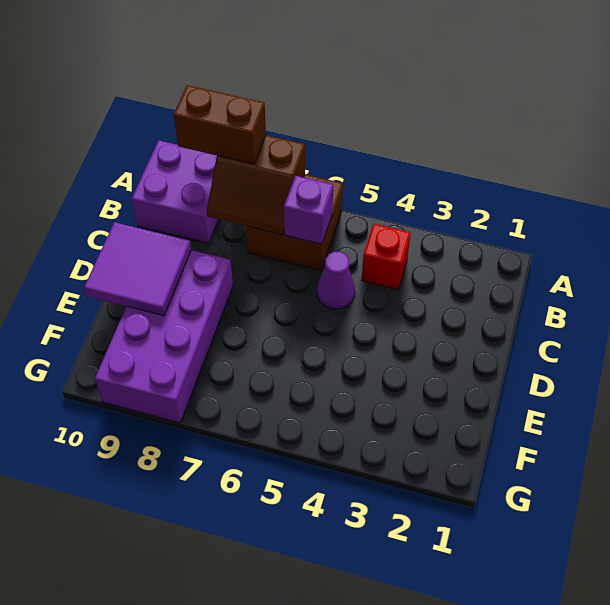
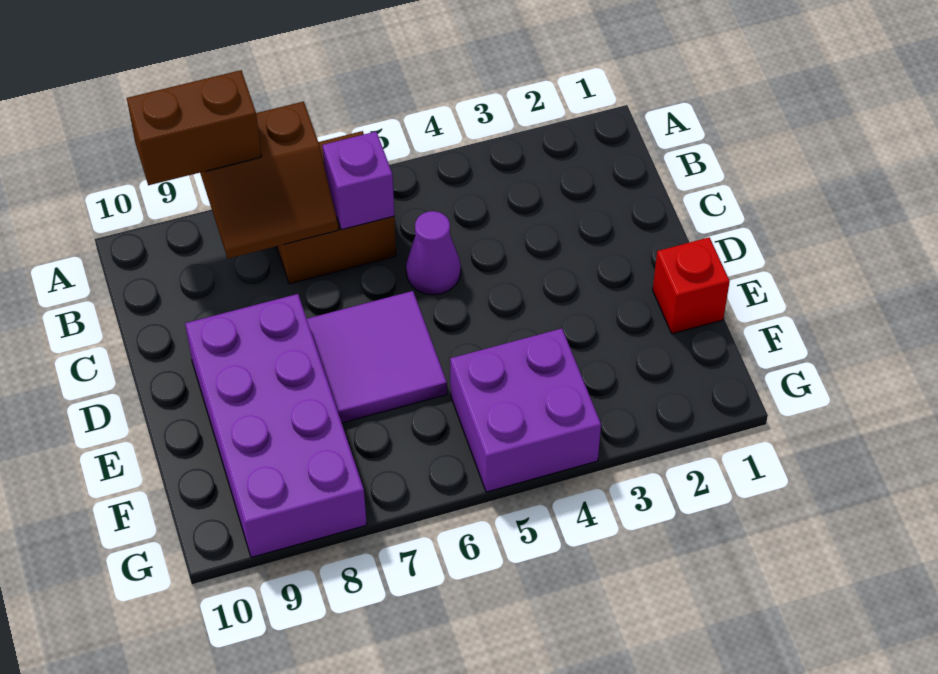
purple 2x2 brick [132,140,219,243] -> purple 2x2 brick moved to [450,329,601,492]
red 1x1 brick [362,224,411,290] -> red 1x1 brick moved to [653,237,730,334]
purple 2x2 tile [84,222,191,316] -> purple 2x2 tile moved to [307,291,447,423]

